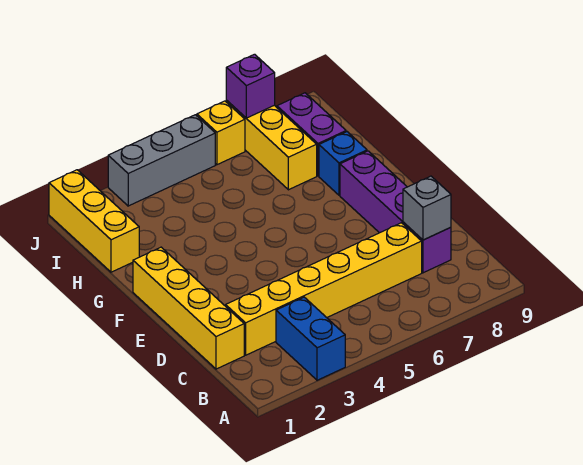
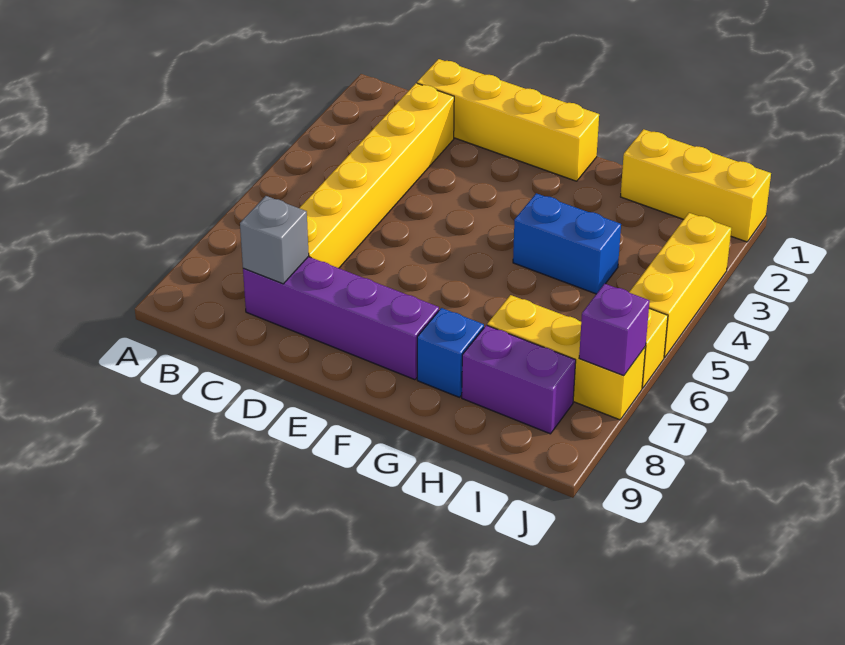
blue 1x2 brick [276,297,345,380] -> blue 1x2 brick moved to [513,193,621,294]
grey 1x3 brick [108,115,215,206] -> yellow 1x3 brick [629,213,731,357]

